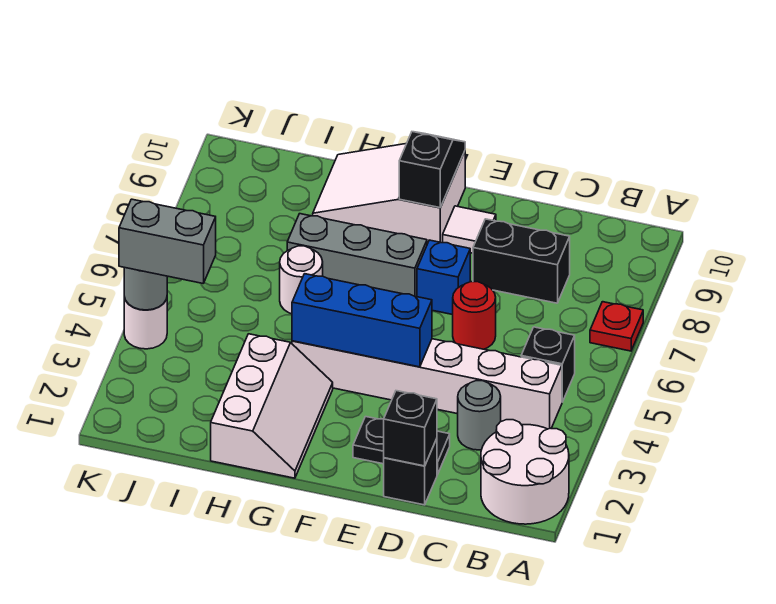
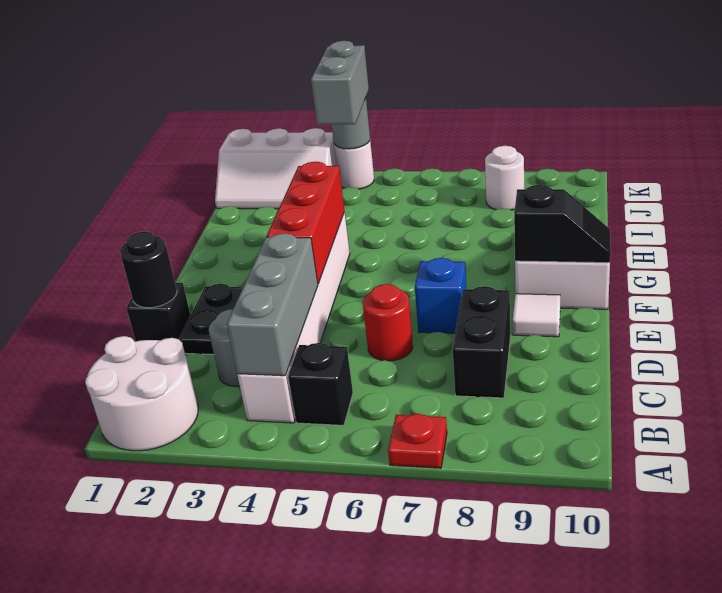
black 1x1 brick [384,391,437,466] -> black 1x1 round brick [120,232,177,308]
blue 1x3 brick [292,274,432,367] -> red 1x3 brick [267,162,344,283]
grey 1x3 brick [287,214,427,297] -> grey 1x3 brick moved to [227,233,318,376]
white 2x3 slope [211,334,333,478] -> white 2x3 slope moved to [215,128,337,209]
white 1x1 round brick [280,246,323,314] -> white 1x1 round brick moved to [485,146,524,210]

